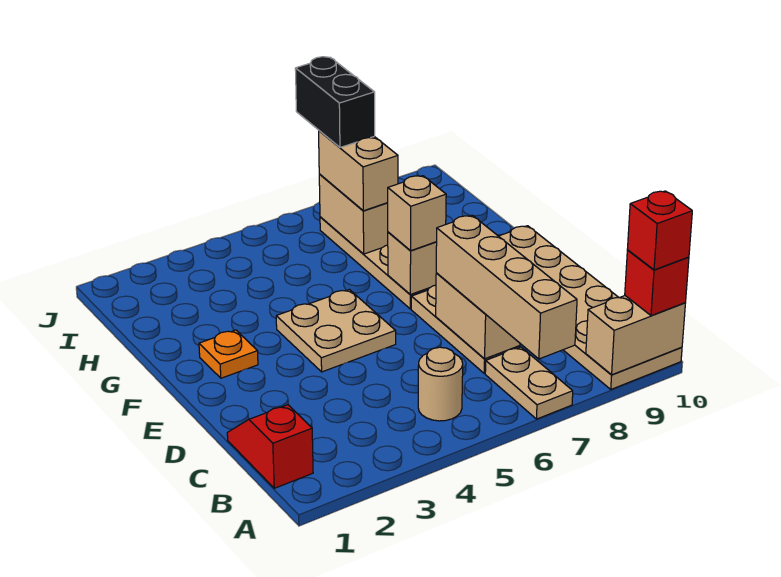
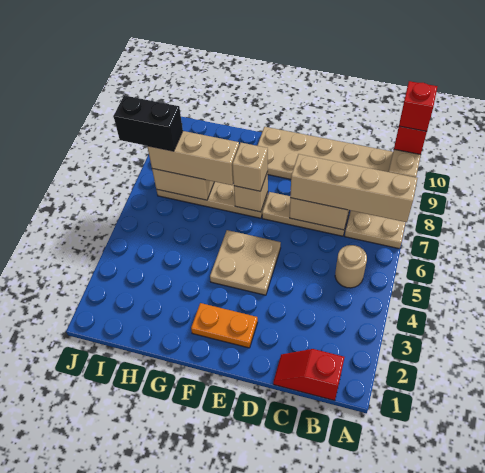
orange 1x1 plate [199,330,258,378] -> orange 1x2 plate [191,303,258,348]
tan 1x2 brick [319,131,398,211] -> tan 1x3 brick [147,131,239,185]

